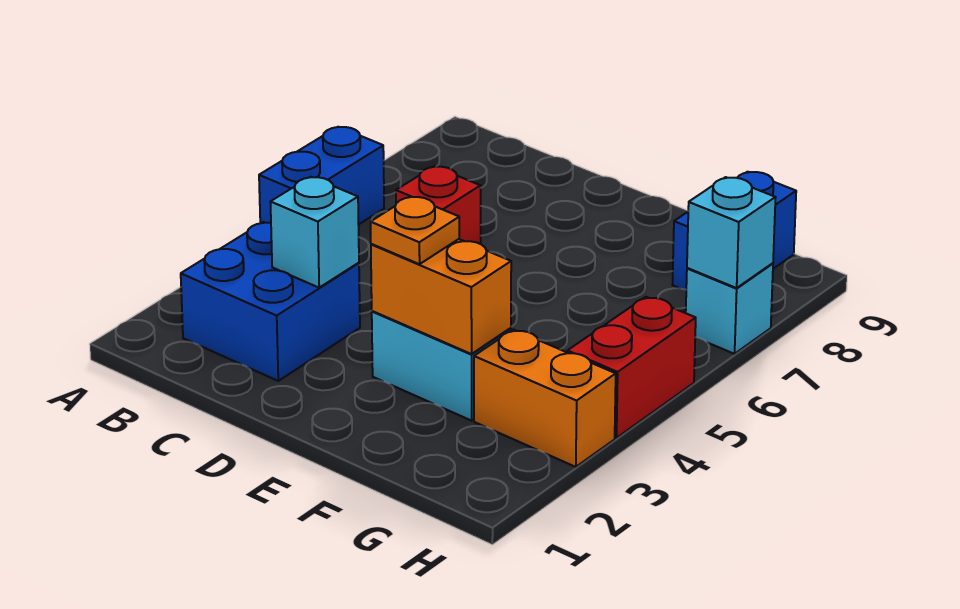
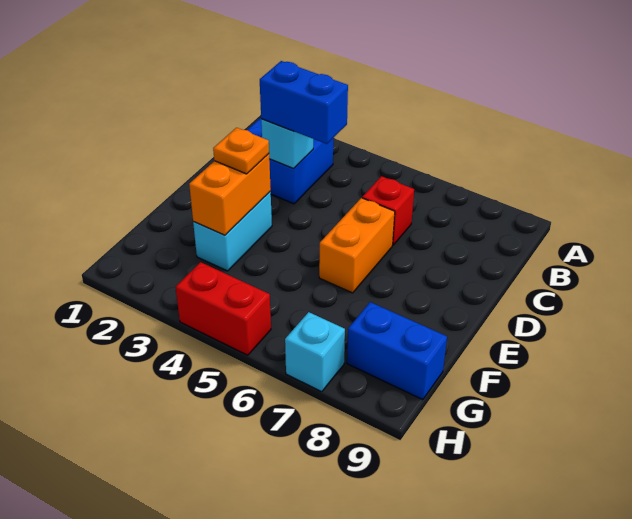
blue 1x2 brick [259,127,384,225] -> blue 1x2 brick moved to [260,61,348,144]
orange 1x2 brick [474,330,616,467] -> orange 1x2 brick moved to [319,198,395,293]
cyan 1x1 brick [687,177,776,288] -> none

